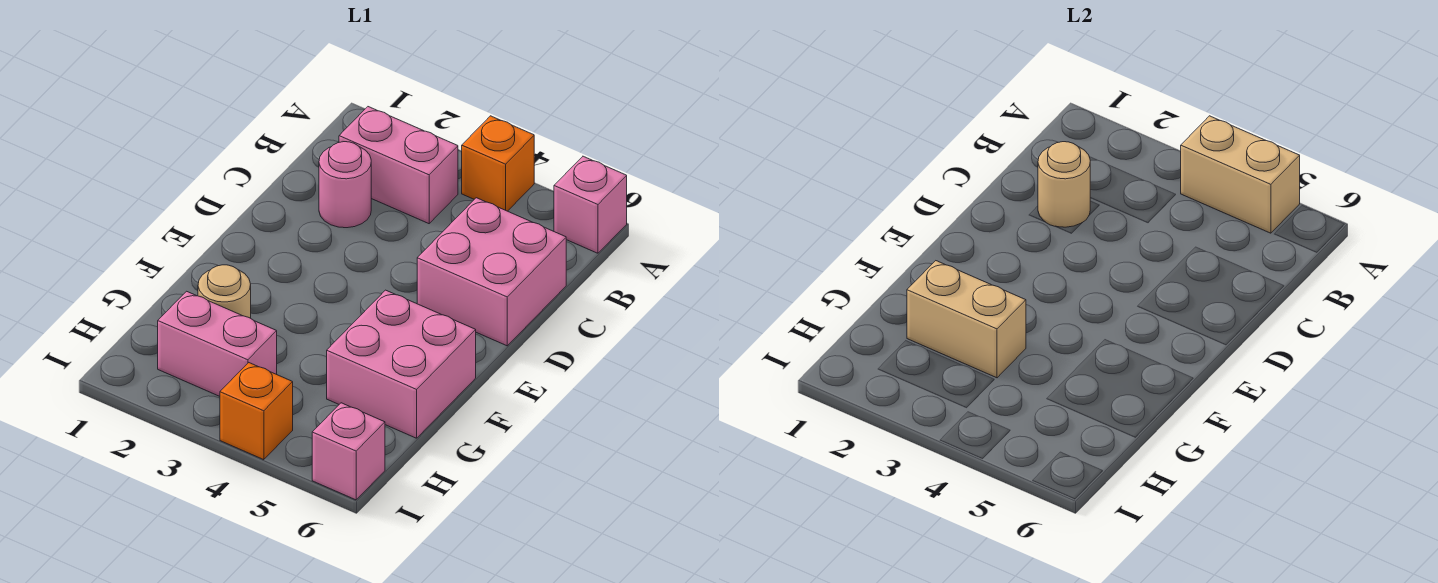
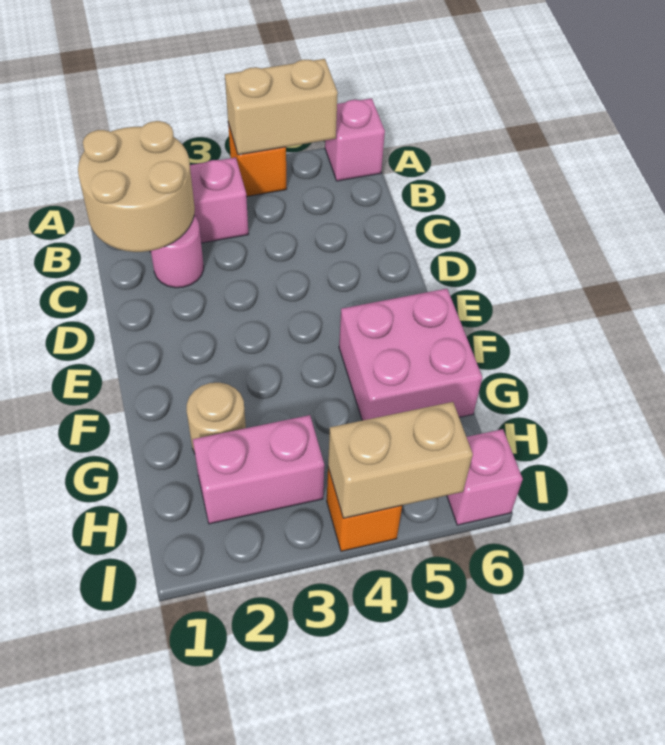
tan 1x1 round brick [1038,142,1090,227] -> tan 2x2 round brick [78,121,195,252]
pink 2x2 brick [417,198,566,346] -> none
tan 1x2 brick [907,261,1026,378] -> tan 1x2 brick moved to [328,402,473,518]

